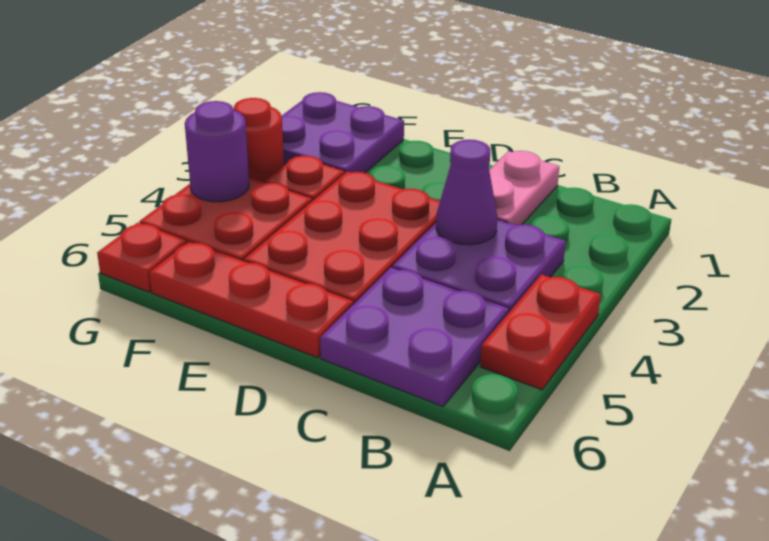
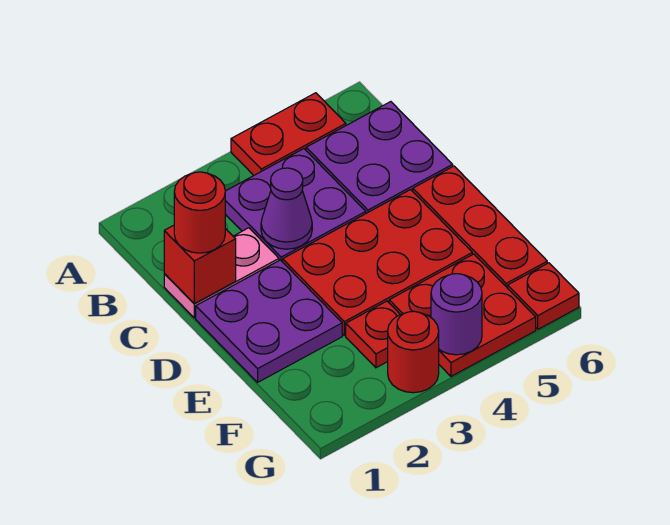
none -> red 1x1 brick [164,225,236,304]
none -> red 1x1 round brick [174,172,225,253]
purple 2x2 plate [282,92,404,173] -> purple 2x2 plate moved to [196,260,342,382]

